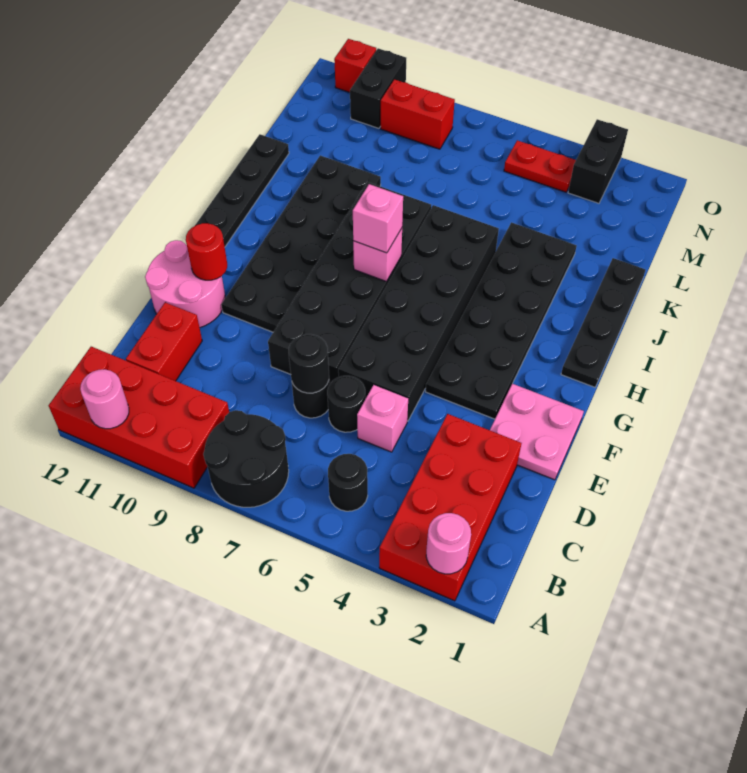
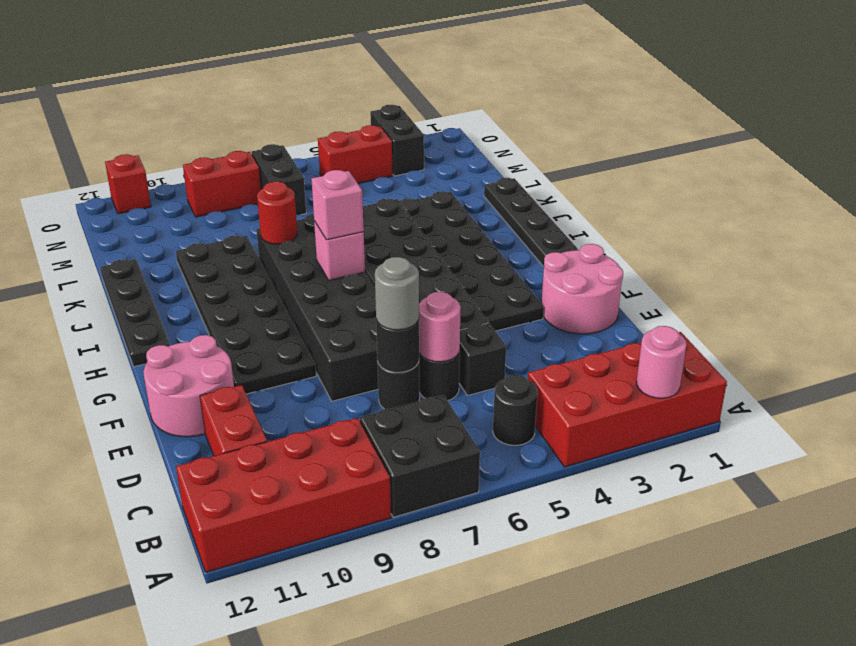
red 2x4 brick [379,414,521,601] -> red 2x4 brick turned to [528,332,727,467]
black 2x2 round brick [203,410,289,507] -> black 2x2 brick [360,395,480,517]
pink 1x1 round brick [80,369,129,429] -> pink 1x1 round brick moved to [419,292,461,362]
pink 1x1 brick [357,385,408,452] -> black 1x1 brick [459,323,506,396]
none -> grey 1x1 round brick [375,257,419,330]
pink 2x2 plate [490,384,584,480] -> pink 2x2 round brick [541,244,623,334]
red 1x1 round brick [186,223,227,280] -> red 1x1 round brick moved to [257,181,297,244]
red 1x2 plate [504,140,576,192] -> red 1x2 brick [318,125,393,183]
black 1x2 brick [350,48,406,128] -> black 1x2 brick moved to [251,144,306,215]

